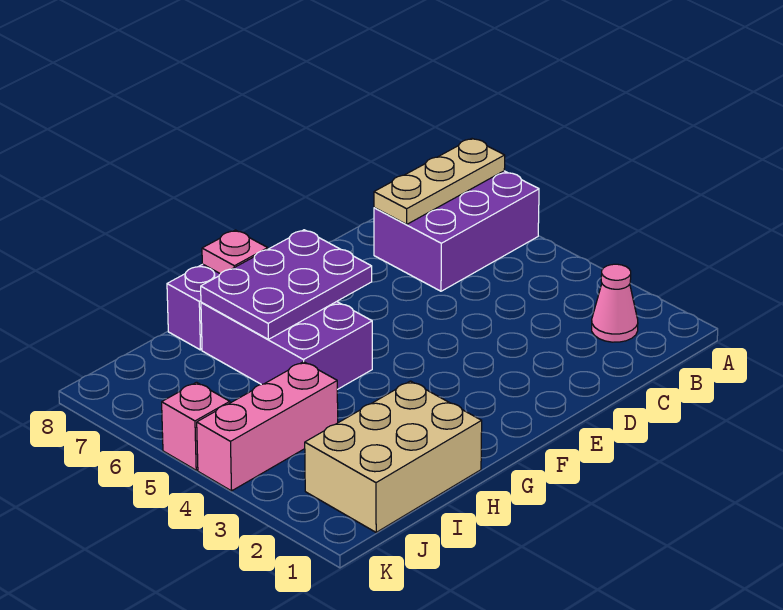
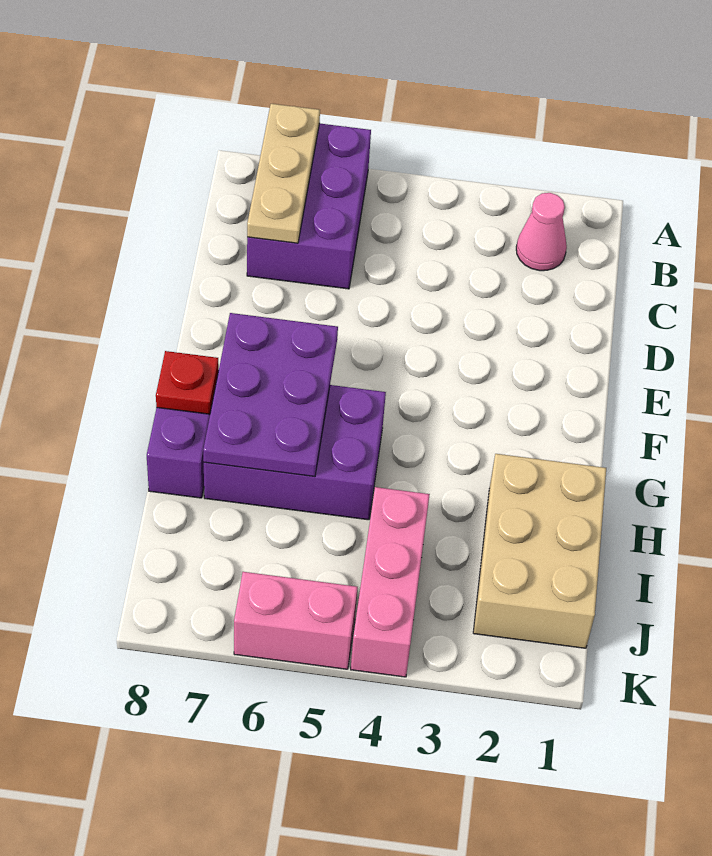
pink 1x1 plate [202,230,268,274] -> red 1x1 plate [156,351,219,414]
pink 1x1 brick [162,382,230,470] -> pink 1x2 brick [234,572,358,669]

